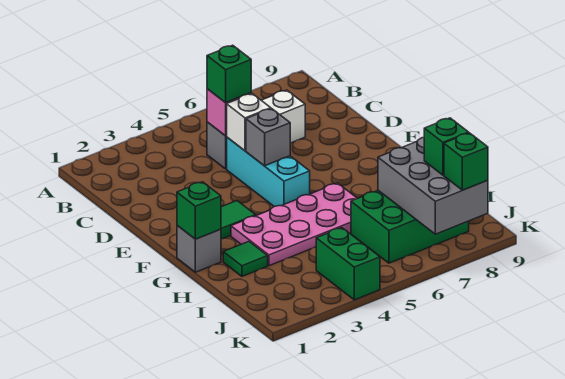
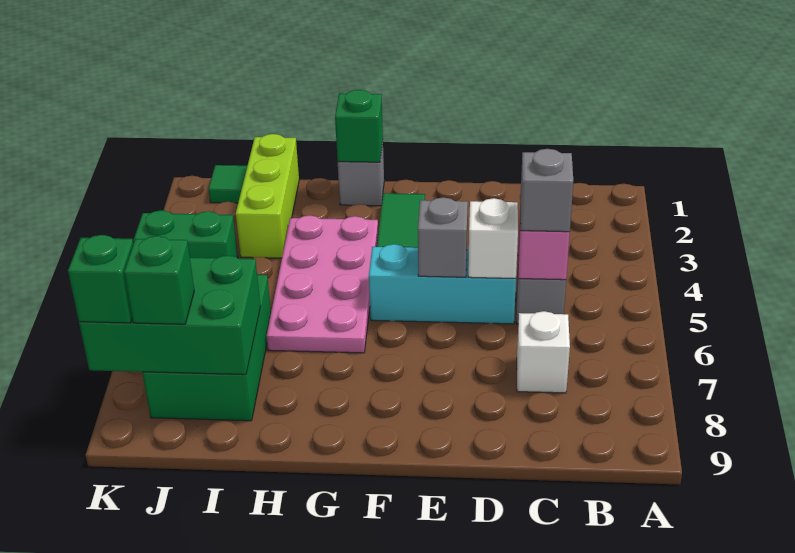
green 1x1 brick [207,45,251,103] -> grey 1x1 brick [520,149,573,232]
green 1x1 tile [223,242,268,276] -> green 1x1 tile moved to [208,165,247,203]
none -> lime 1x3 brick [236,134,299,258]
grey 2x3 brick [378,137,488,234] -> green 2x3 brick [79,255,260,375]

